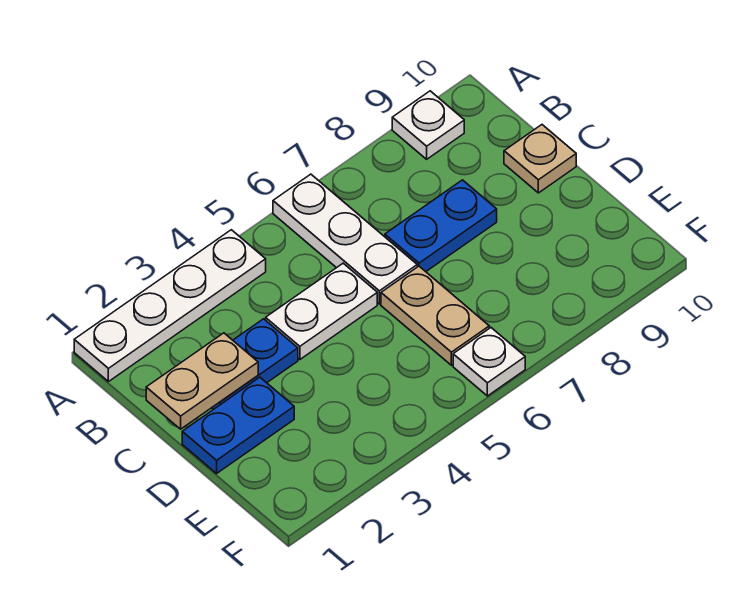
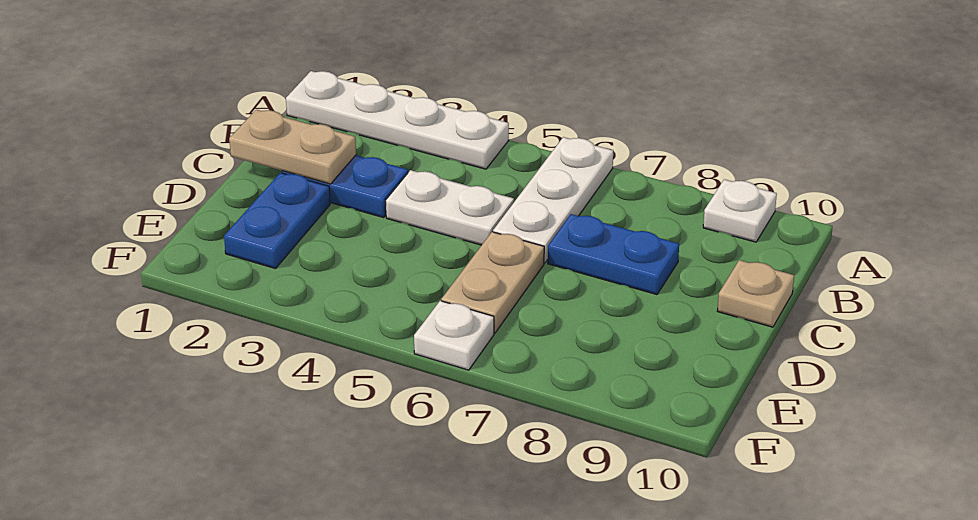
blue 1x2 plate [182,377,294,473] -> blue 1x2 plate turned to [224,173,330,269]

